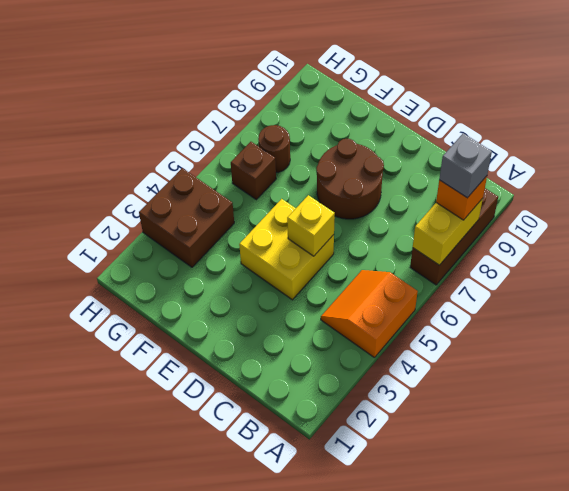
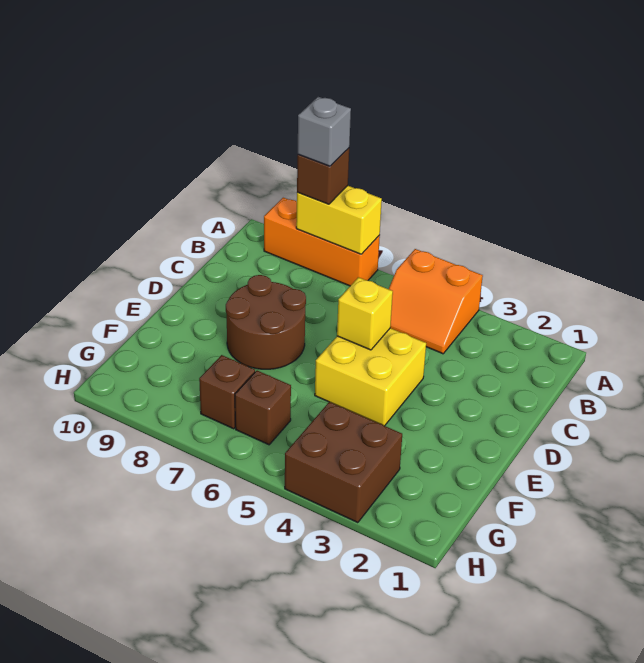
brown 1x3 brick [410,188,498,285] -> orange 1x3 brick [264,198,380,286]
orange 1x1 brick [436,176,487,220] -> brown 1x1 brick [297,148,349,204]
brown 1x1 round brick [258,125,290,172] -> brown 1x1 brick [199,355,255,429]

